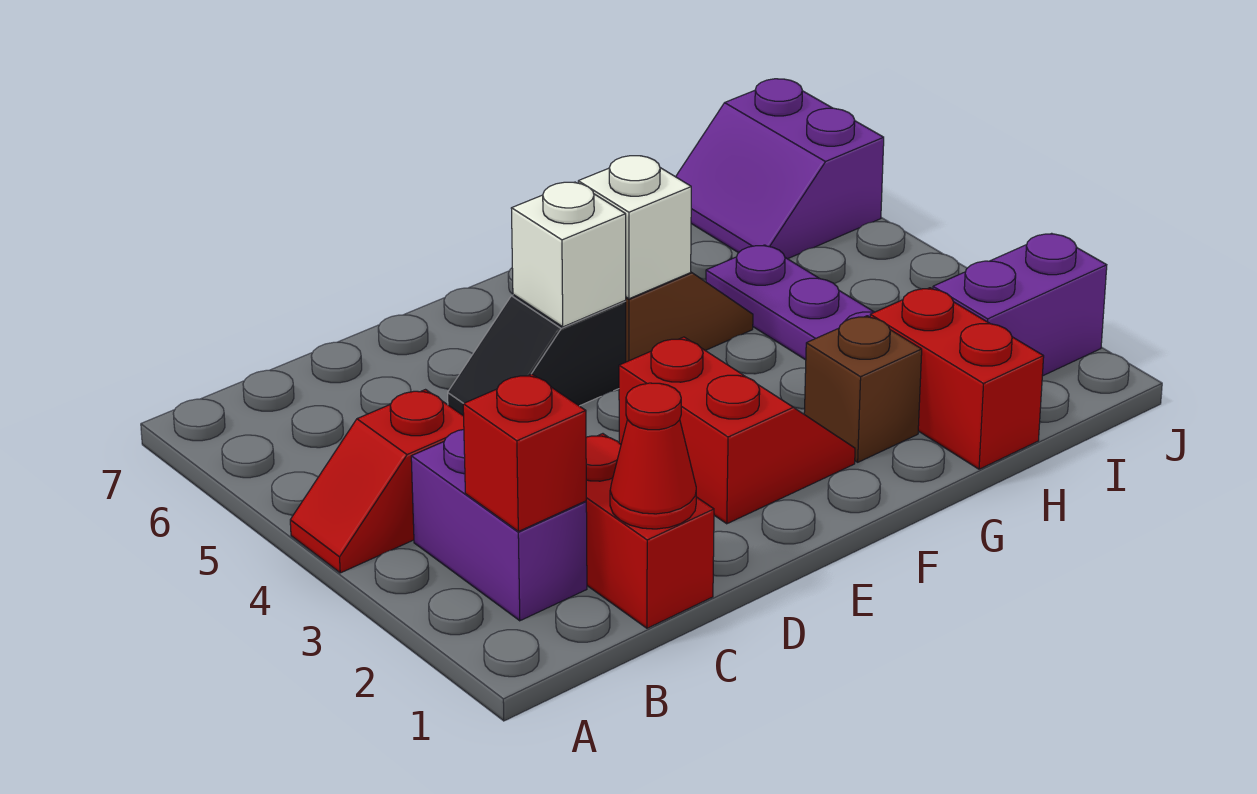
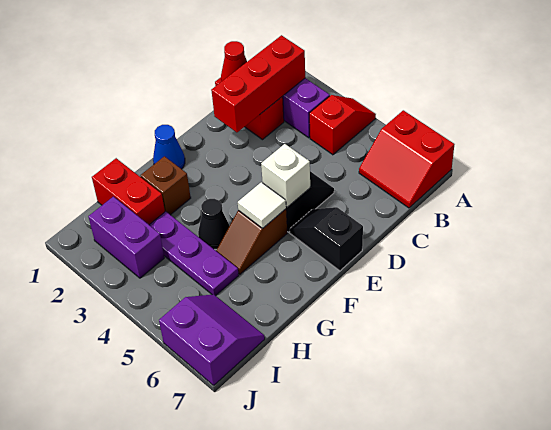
red 1x1 brick [463,374,586,531] -> red 1x3 brick [211,35,305,132]
red 2x2 slope [619,337,855,524] -> red 2x2 slope moved to [359,110,455,208]
none -> black 1x2 slope [290,207,363,271]
none -> blue 1x1 cone [153,125,185,169]
white 1x1 brick [578,156,691,299] -> white 1x1 tile [238,182,286,228]
none -> black 1x1 cone [198,199,229,249]
purple 1x2 brick [933,233,1107,376] -> purple 1x2 brick turned to [88,197,164,278]

